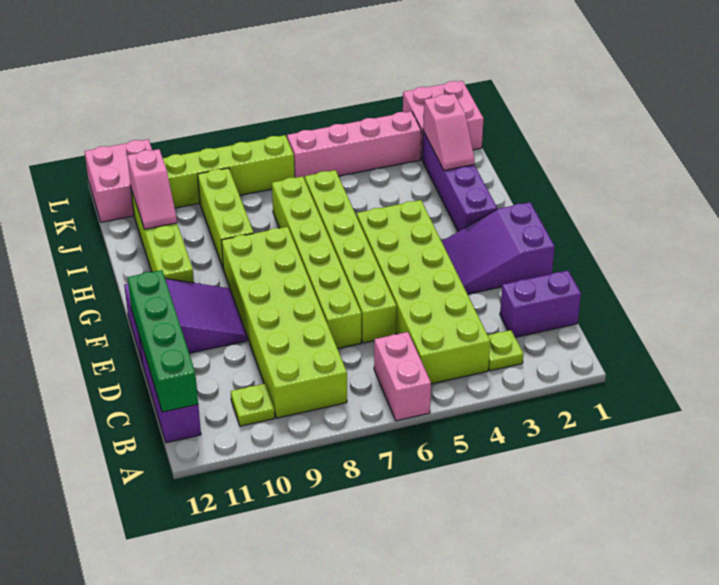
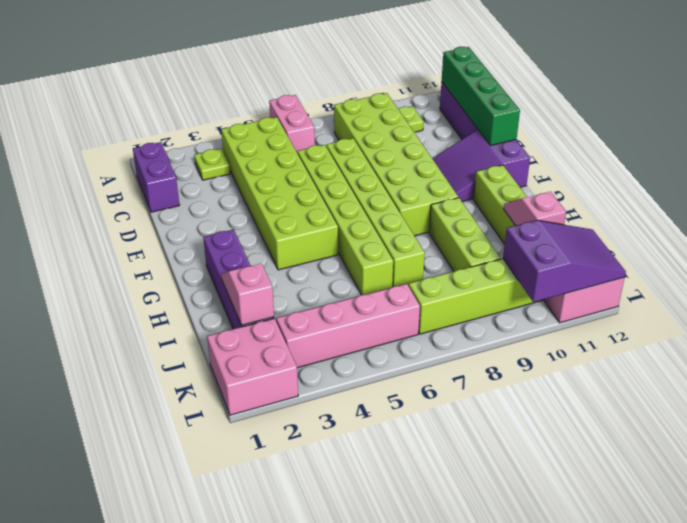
purple 1x2 brick [500,271,581,337] -> purple 1x2 brick turned to [133,142,179,212]
purple 2x3 slope [442,202,555,294] -> purple 2x3 slope moved to [503,220,626,302]

